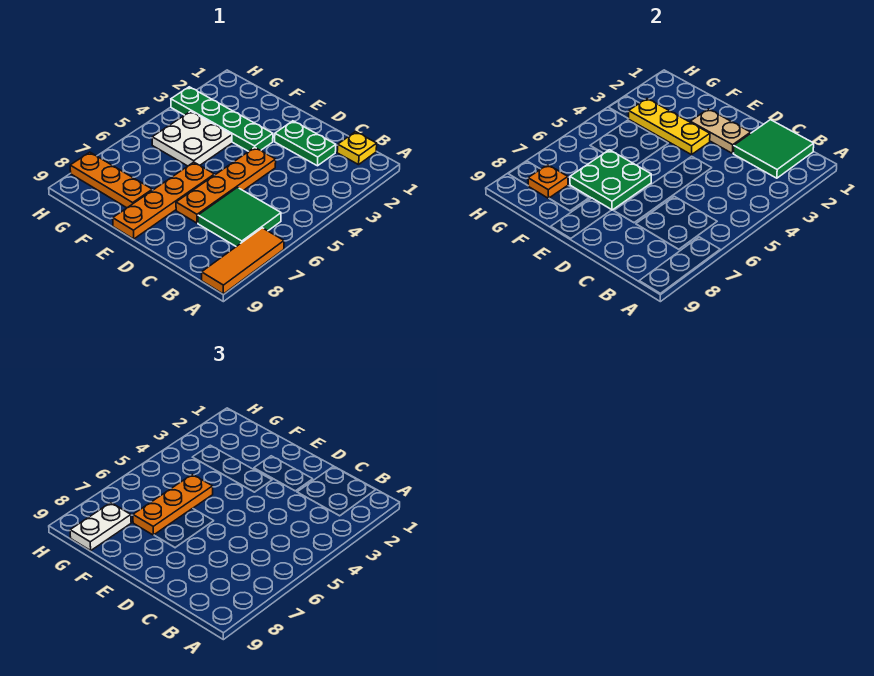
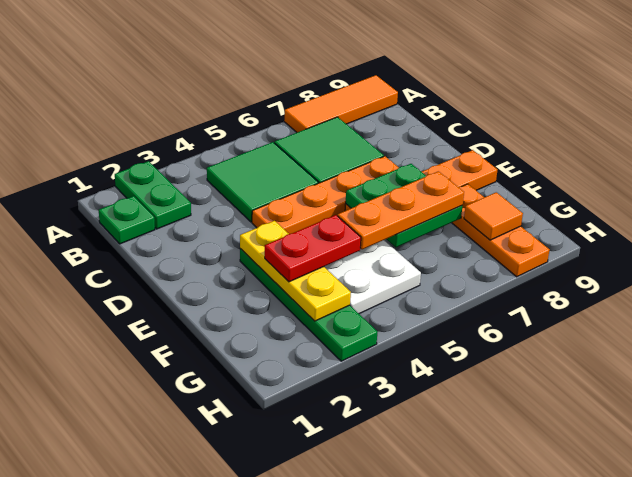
yellow 1x1 plate [337,132,377,165] -> green 1x1 plate [99,196,155,244]
green 2x2 tile [734,120,814,178] -> green 2x2 tile moved to [207,142,318,222]
green 1x2 plate [275,121,336,166] -> green 1x2 plate moved to [115,161,191,229]
tan 1x2 plate [690,109,751,153] -> none
none -> red 1x2 plate [265,215,361,282]
orange 1x1 plate [528,165,568,198] -> orange 1x1 tile [464,192,523,240]
white 1x2 plate [70,503,131,551] -> none

